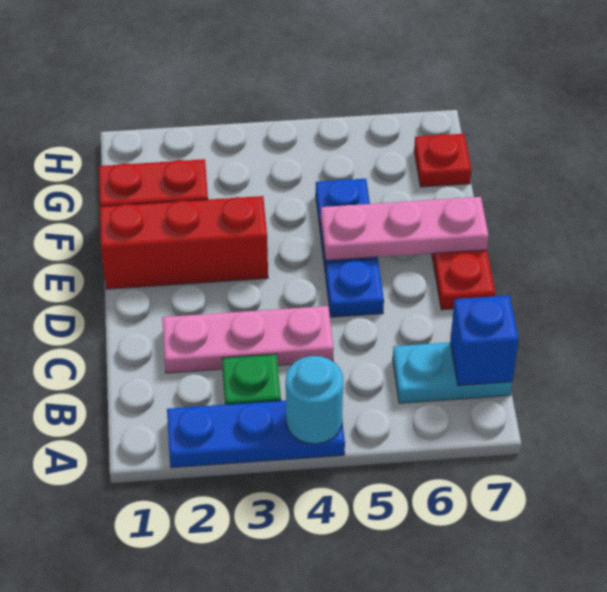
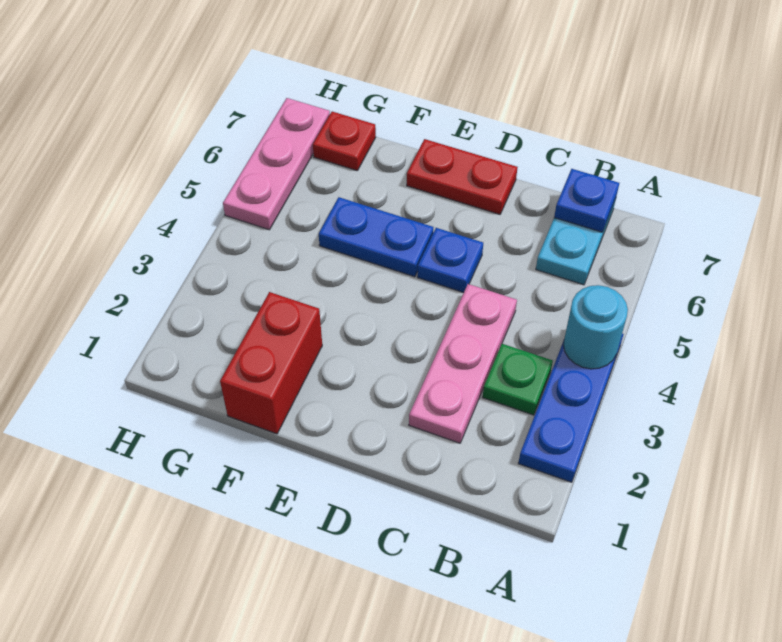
blue 1x1 brick [450,295,519,386] -> blue 1x1 plate [554,169,619,232]
red 1x3 brick [100,196,268,289] -> none
pink 1x3 plate [321,197,489,260] -> pink 1x3 plate moved to [223,98,330,230]

